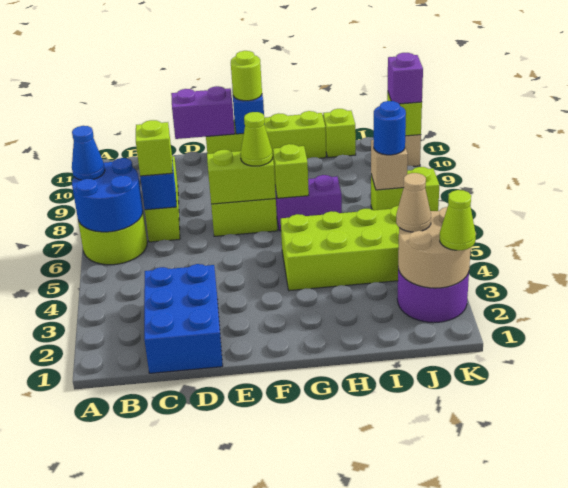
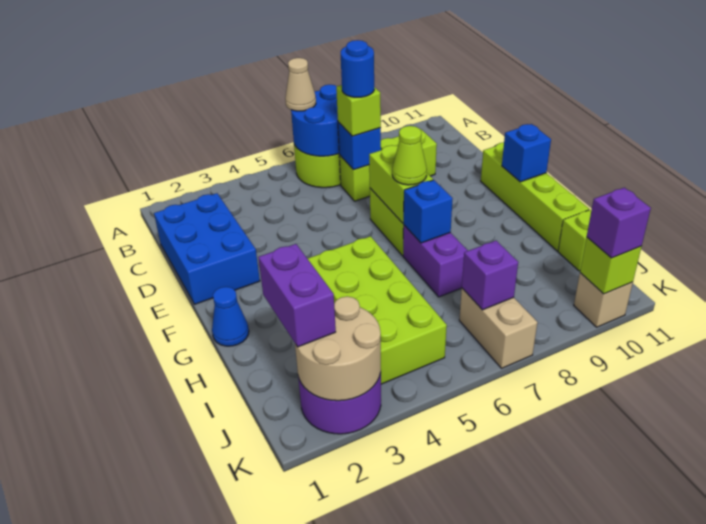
blue 1x1 cone [72,126,105,180] -> blue 1x1 cone moved to [212,287,249,346]
blue 2x3 brick [144,264,223,373] -> blue 2x3 brick turned to [154,193,260,304]
purple 1x2 brick [171,86,235,139] -> purple 1x2 brick moved to [258,244,336,347]
lime 1x1 round brick [231,51,262,101] -> none
lime 1x1 brick [273,144,309,198] -> blue 1x1 brick [404,180,453,243]
tan 1x1 cone [396,173,431,232] -> tan 1x1 cone moved to [285,58,316,111]
lime 1x2 brick [371,167,439,211] -> tan 1x2 brick [459,288,538,368]
tan 1x1 brick [371,140,408,190] -> purple 1x1 brick [462,241,518,310]
blue 1x1 round brick [374,101,406,155] -> blue 1x1 round brick moved to [341,40,374,97]
lime 1x1 cone [440,190,476,250] -> none

